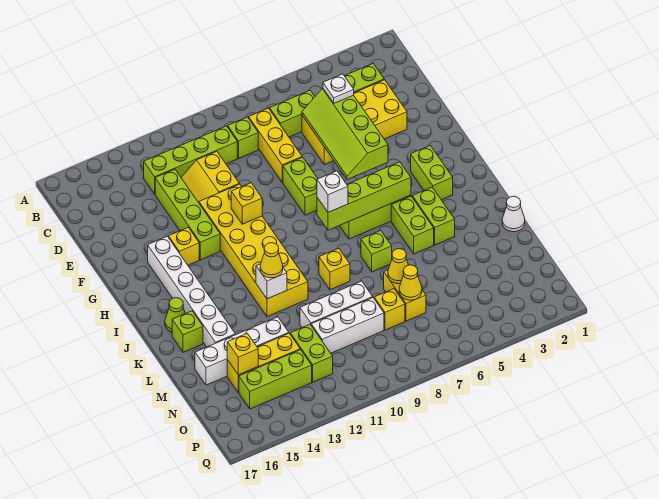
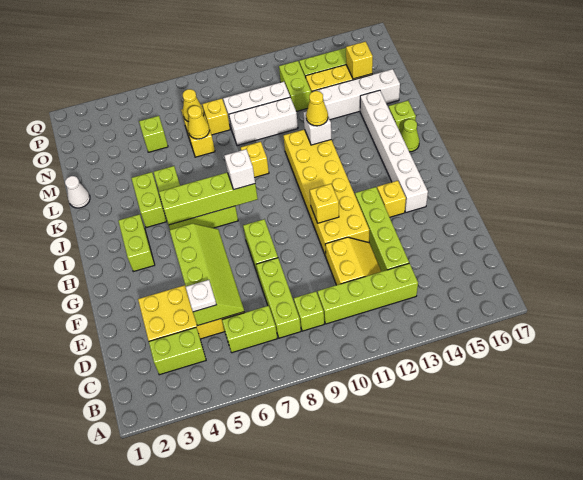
yellow 1x3 brick [249,108,302,182] -> lime 1x3 brick [256,258,301,338]
lime 1x1 brick [361,230,392,272] -> lime 1x1 brick moved to [139,116,168,152]

